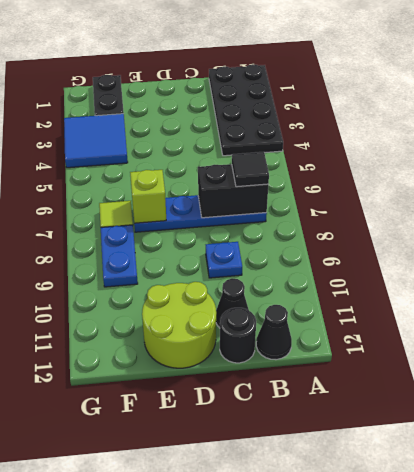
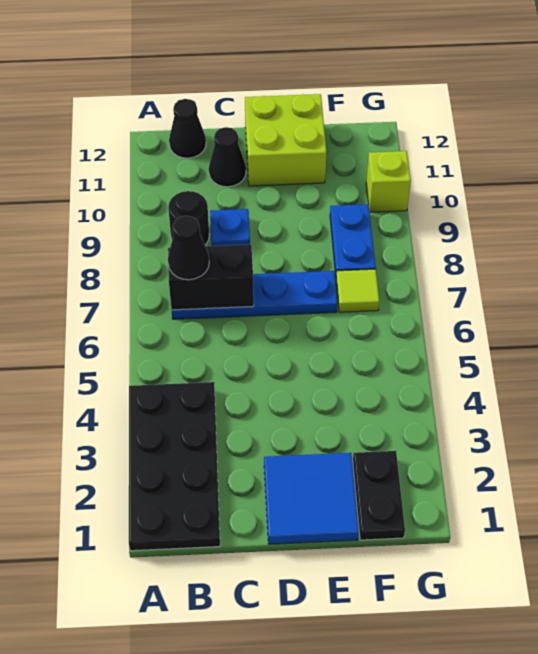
black 1x1 tile [232,152,269,187] -> black 1x1 cone [168,216,209,280]
black 1x1 round brick [220,308,256,363] -> black 1x1 round brick moved to [168,191,209,245]
lime 2x2 round brick [142,282,216,368] -> lime 2x2 brick [245,94,327,186]
lime 1x1 brick [130,170,166,223] -> lime 1x1 brick moved to [366,151,411,212]
blue 2x2 tile [64,114,128,168] -> blue 2x2 tile moved to [264,453,359,544]

